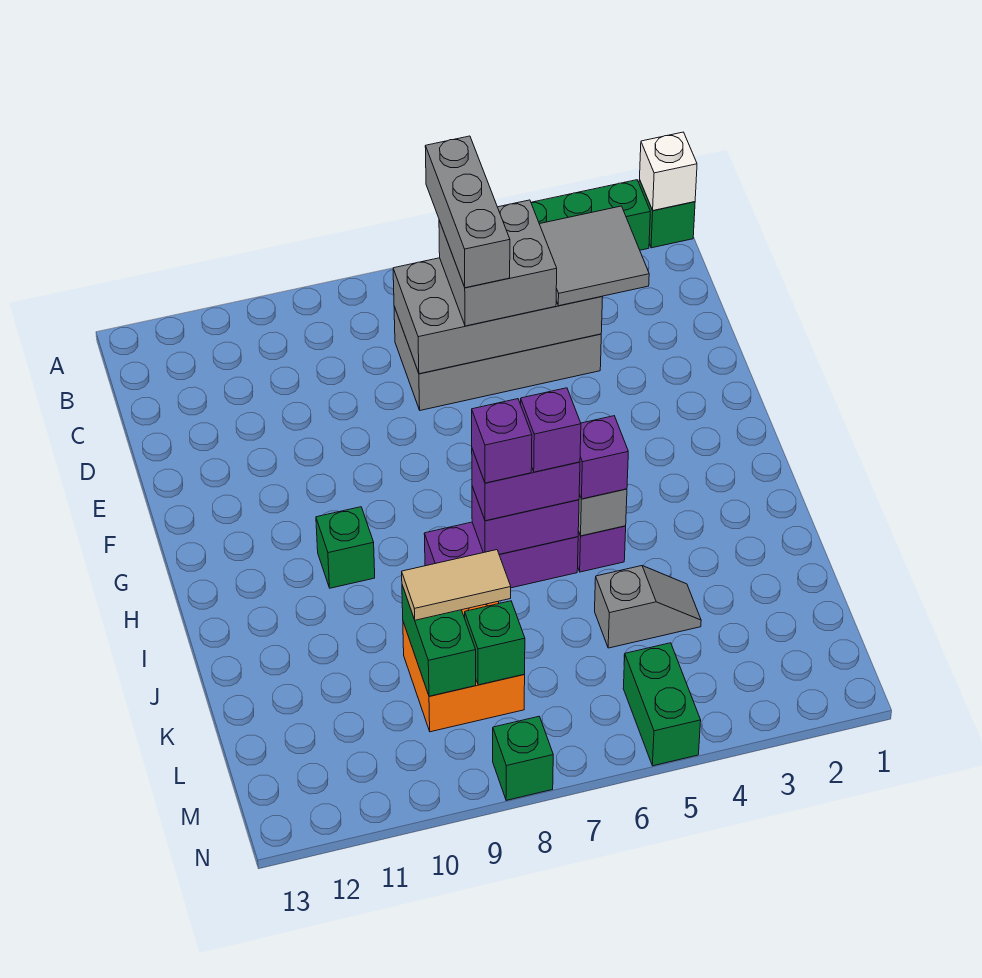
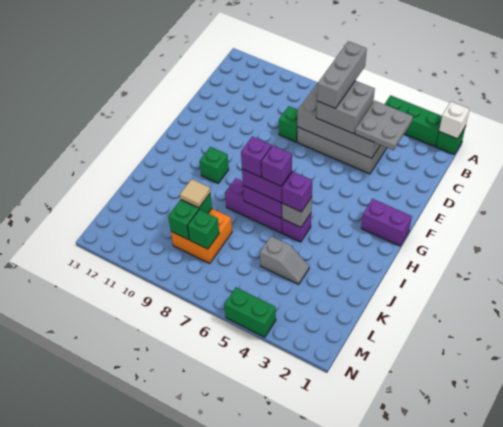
grey 2x2 tile [540,206,649,306] -> grey 2x2 plate [355,101,413,150]
none -> purple 1x2 brick [361,199,412,246]
tan 1x2 tile [402,550,511,620] -> tan 1x1 tile [180,179,210,208]
green 1x2 brick [623,643,701,766] -> green 1x2 brick turned to [224,287,276,337]
green 1x1 brick [493,717,553,800] -> green 1x1 brick moved to [279,106,297,142]

